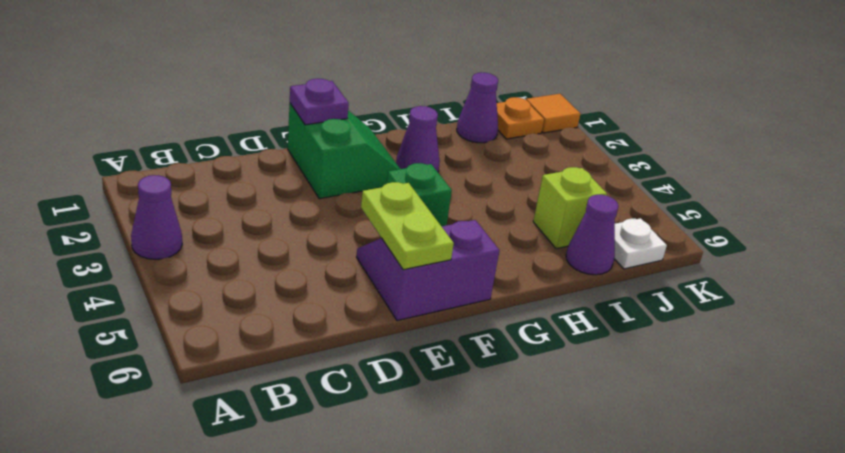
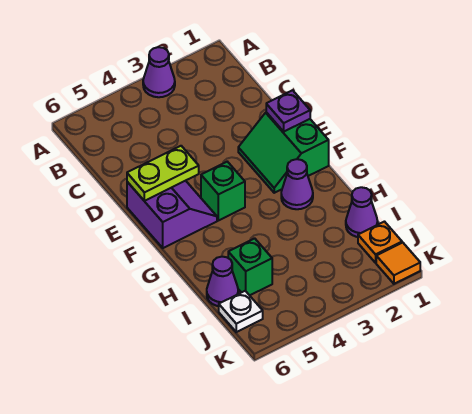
green 2x2 slope [288,104,400,199] -> green 2x2 slope turned to [238,112,329,193]
lime 1x1 brick [533,167,607,249] -> green 1x1 brick [228,238,272,295]

